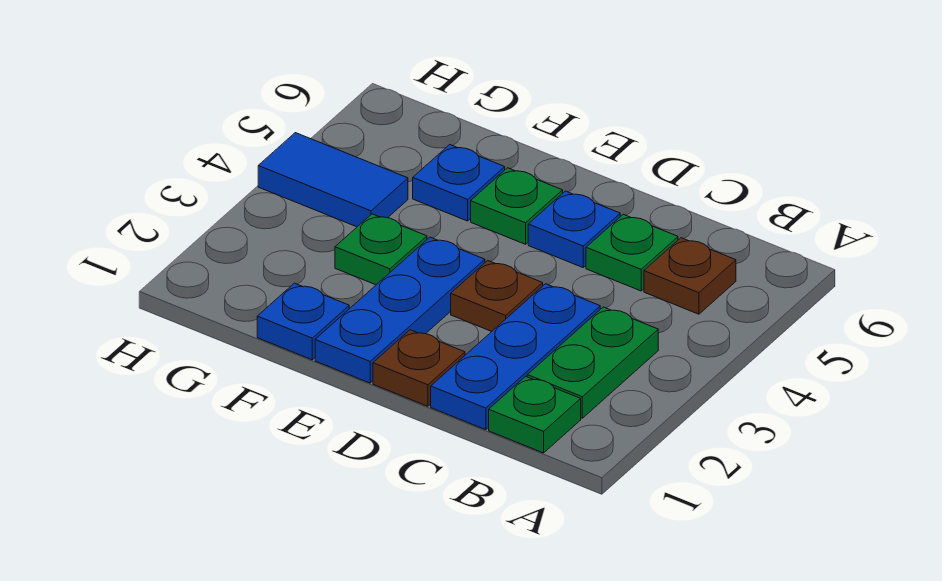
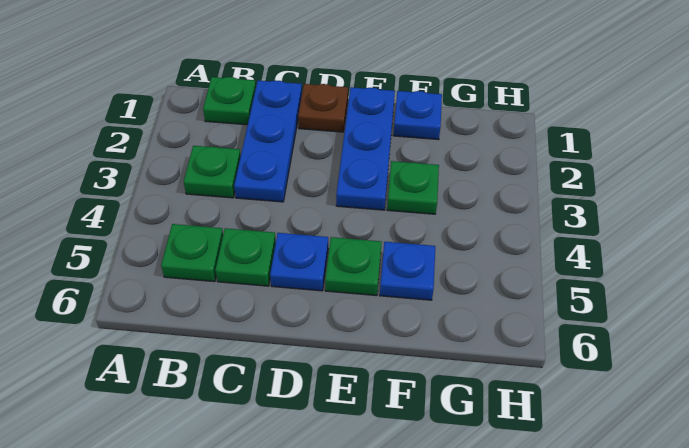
green 1x2 plate [527,307,658,418] -> green 1x1 plate [184,146,241,198]
brown 1x1 plate [644,238,736,314] -> green 1x1 plate [161,224,223,282]
brown 1x1 plate [451,260,543,332] -> none
blue 1x2 tile [258,133,408,227] -> none

